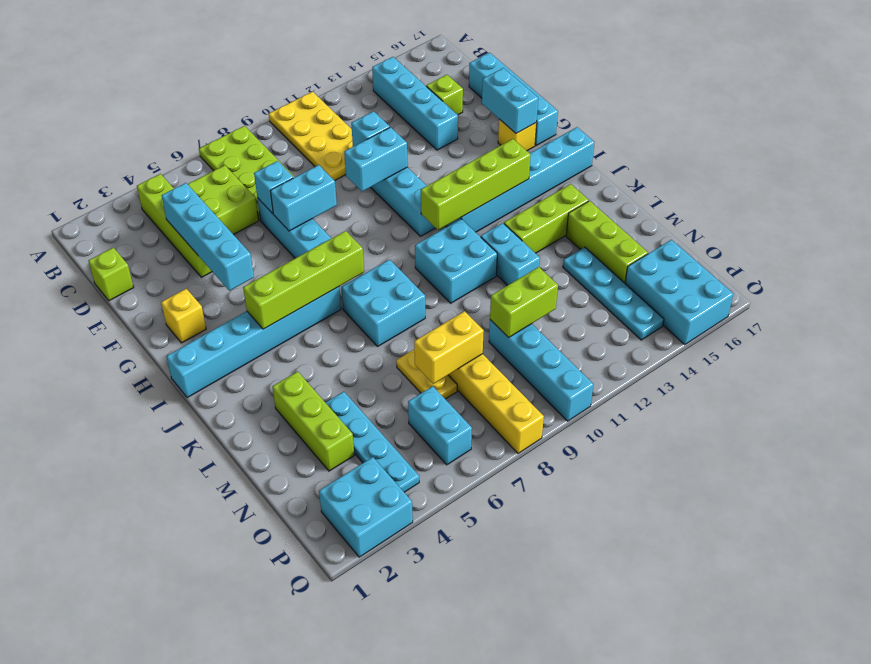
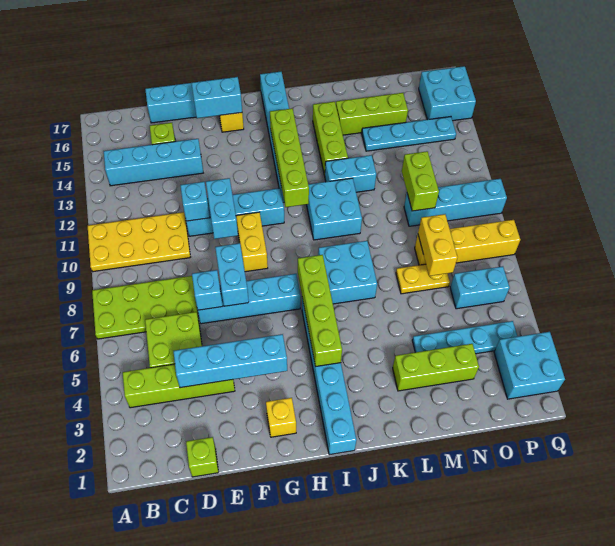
none -> yellow 1x2 brick [236,212,268,272]
cyan 2x3 brick [625,240,733,345] -> cyan 2x2 brick [419,66,476,121]

